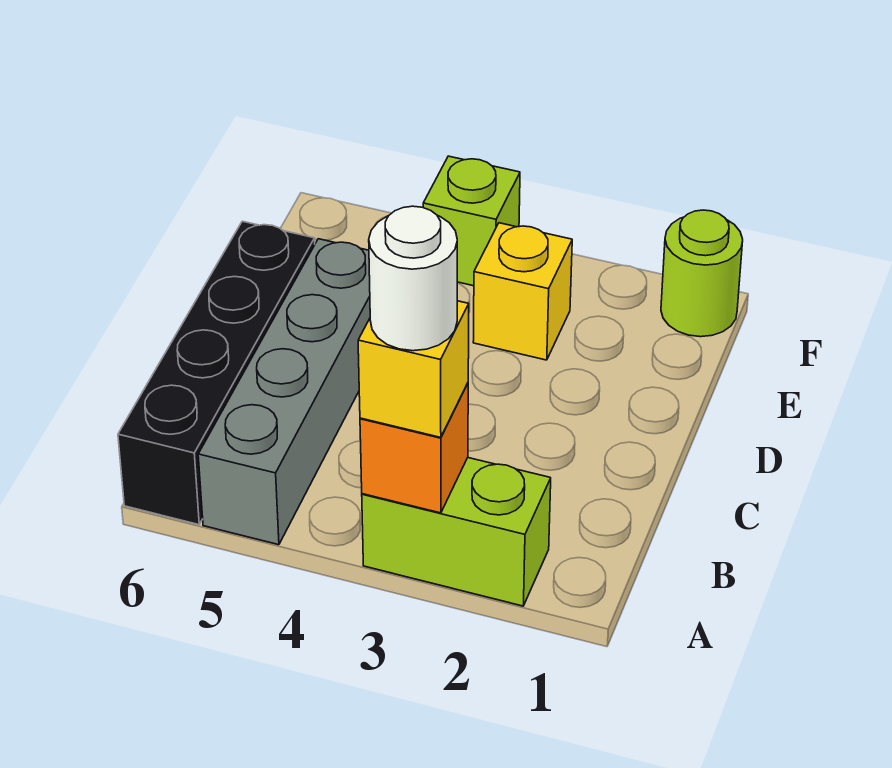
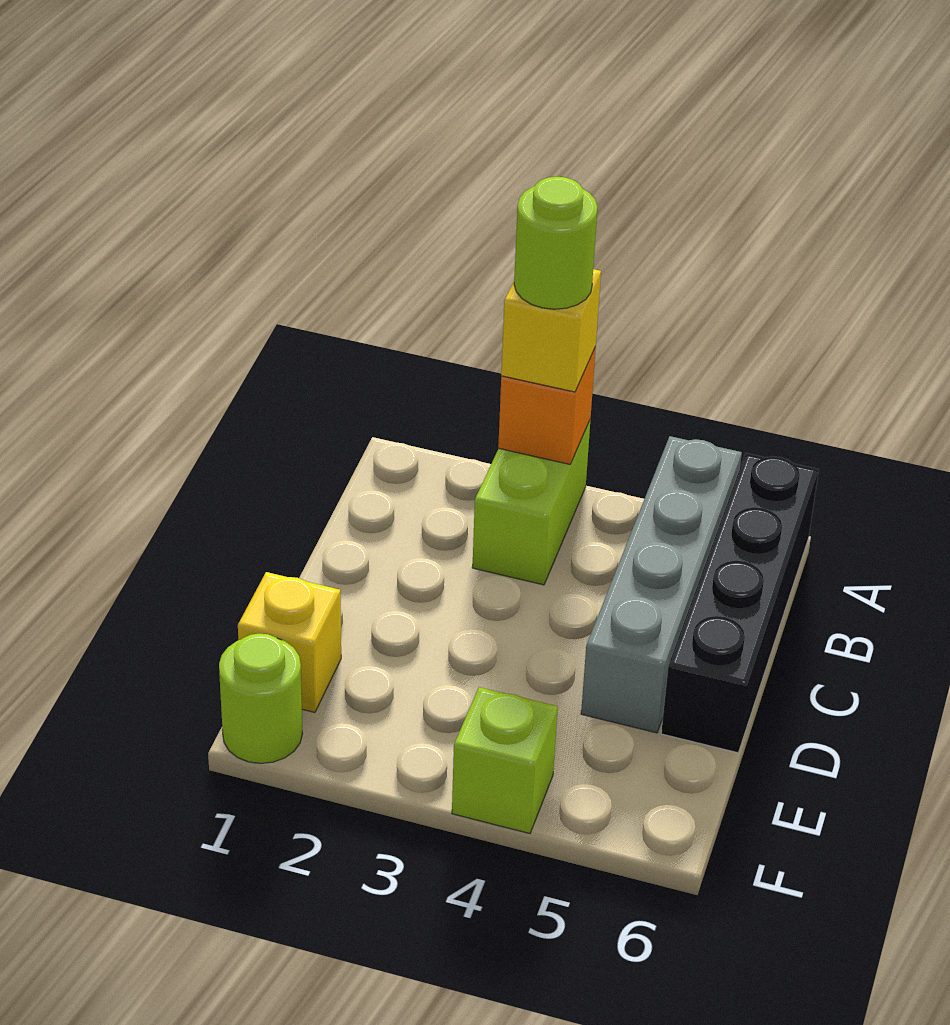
lime 1x2 brick [362,458,551,606] -> lime 1x2 brick turned to [472,421,590,585]
white 1x1 round brick [369,206,457,351] -> lime 1x1 round brick [514,177,598,309]
yellow 1x1 brick [473,223,572,360] -> yellow 1x1 brick moved to [238,572,341,712]

